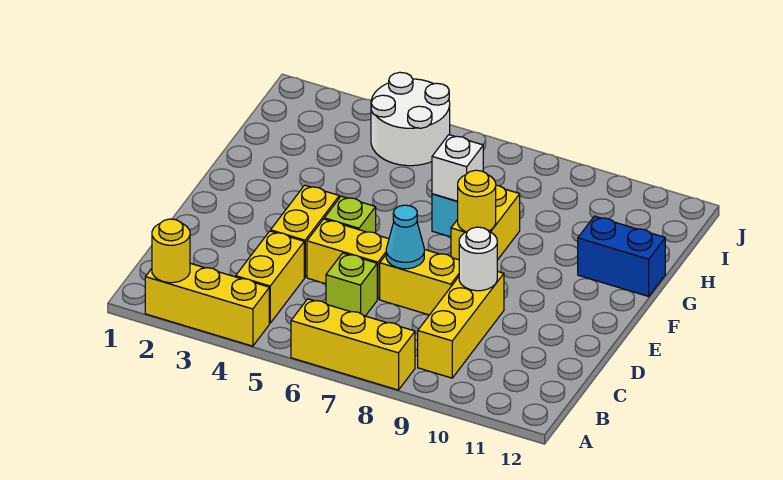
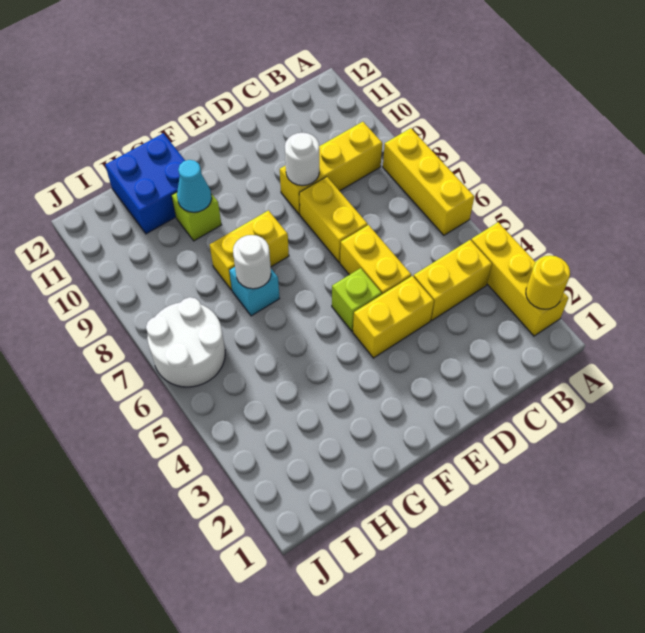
lime 1x1 brick [326,253,377,316] -> lime 1x1 brick moved to [172,192,221,241]
cyan 1x1 cone [386,205,424,269] -> cyan 1x1 cone moved to [177,160,212,212]
yellow 1x1 round brick [457,170,496,232] -> none
white 1x1 brick [432,135,483,201] -> white 1x1 round brick [233,235,271,289]
blue 1x2 brick [578,216,665,296] -> blue 2x2 brick [105,133,185,234]
white 2x2 round brick [371,72,450,166] -> white 2x2 round brick moved to [146,297,225,387]

